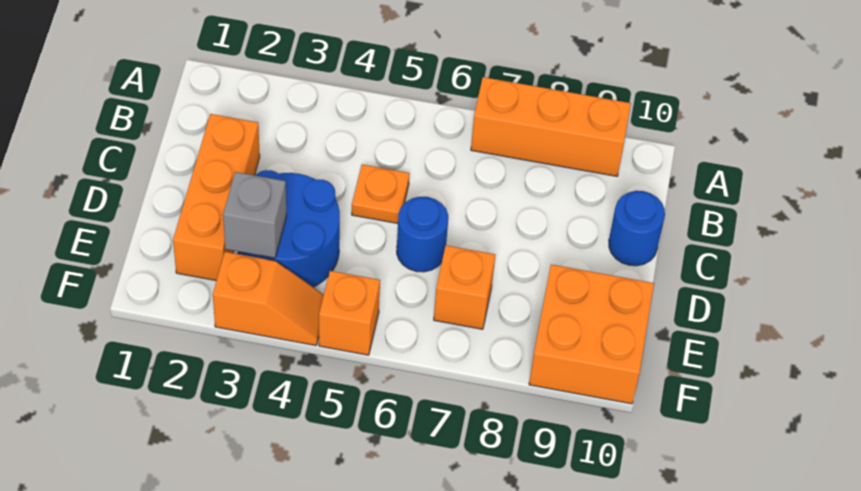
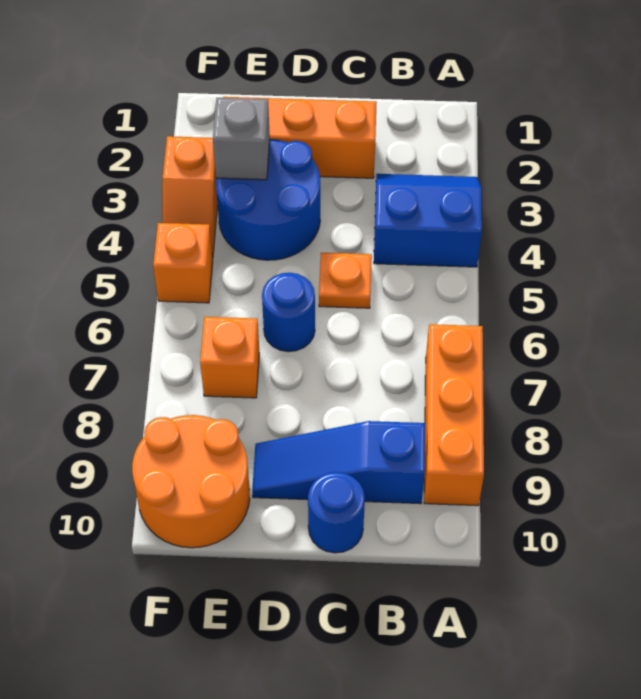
none -> blue 2x2 slope [374,174,482,267]
none -> blue 1x3 slope [252,421,425,504]
orange 2x2 brick [529,265,654,404] -> orange 2x2 round brick [132,415,250,548]

